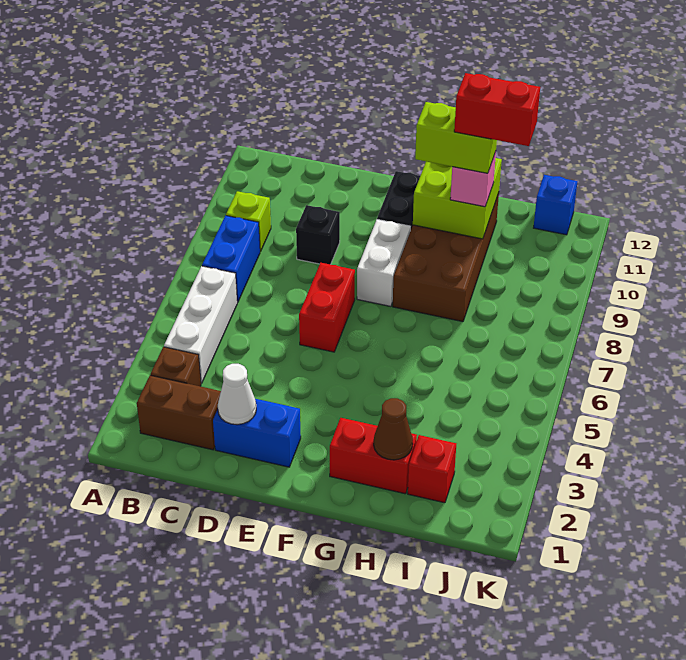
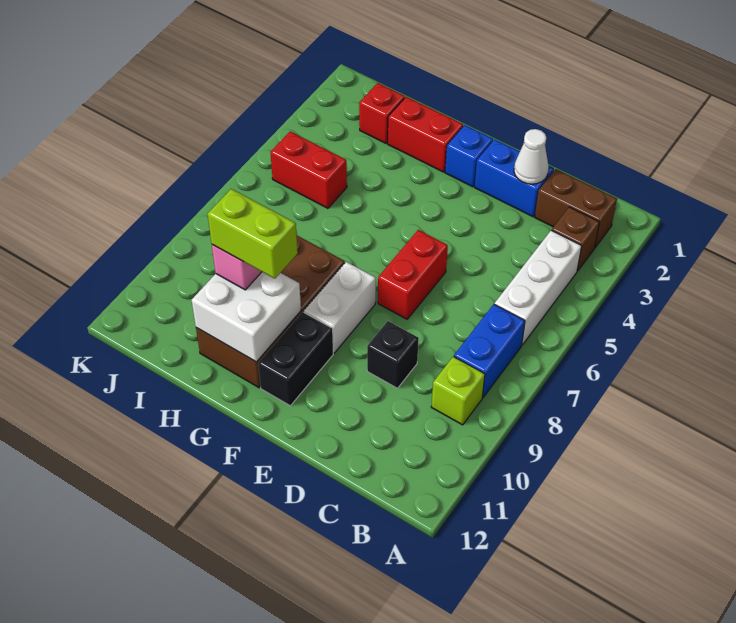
lime 2x2 brick [413,158,502,239] -> white 2x2 brick [192,272,301,362]
brown 1x1 cone [374,398,413,460] -> none
red 1x2 brick [454,73,540,146] -> red 1x2 brick moved to [270,131,347,208]
blue 1x1 brick [534,175,577,235] -> blue 1x1 brick moved to [445,125,493,187]

